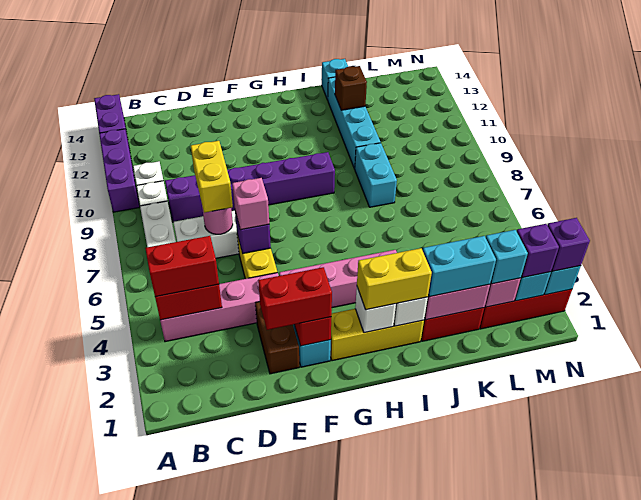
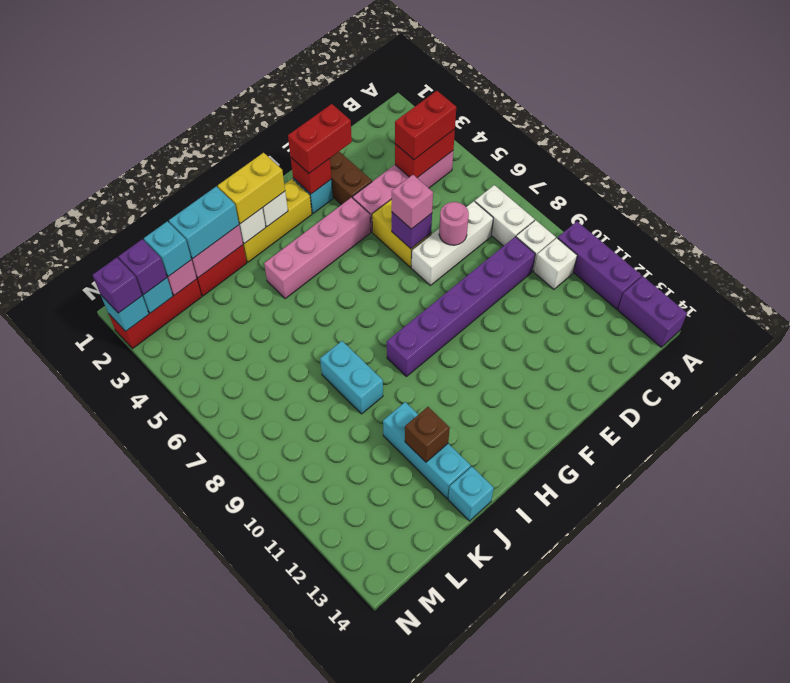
yellow 1x2 brick [191,141,233,213] -> none
cyan 1x4 brick [328,77,381,169] -> cyan 1x3 brick [383,402,471,499]

